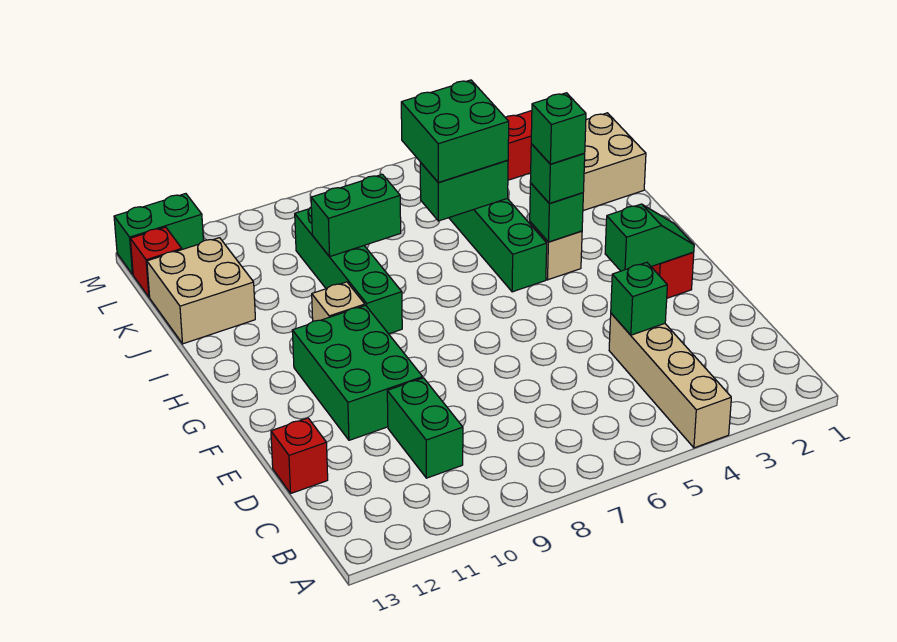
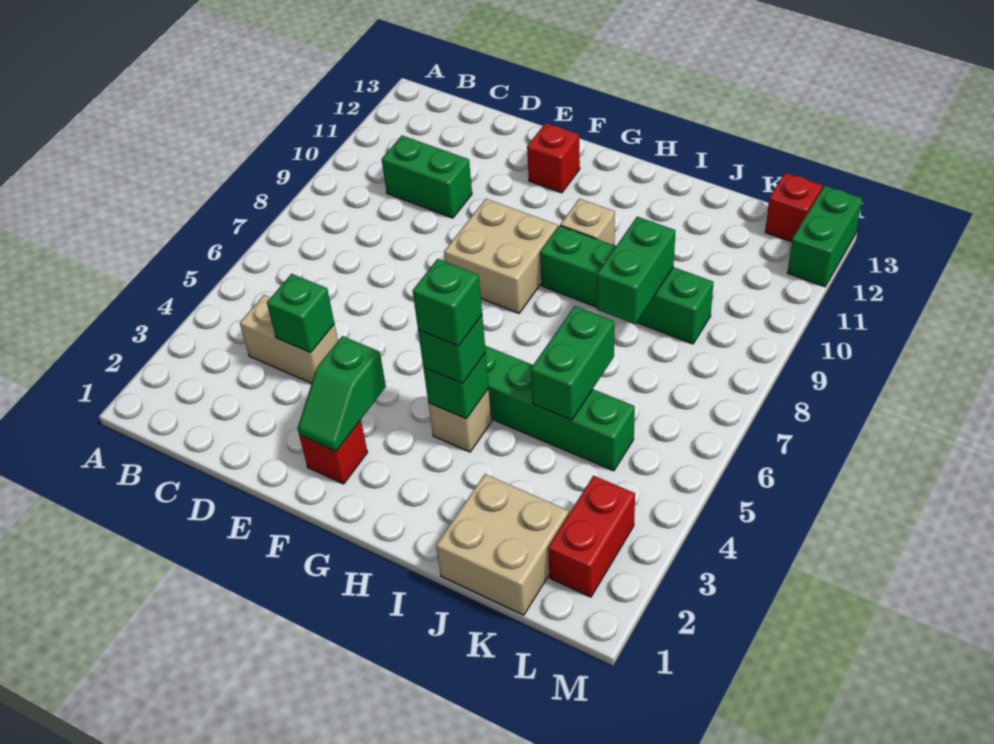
tan 1x4 brick [609,313,731,448] -> tan 1x2 brick [240,295,338,383]
red 1x1 brick [271,418,328,493] -> red 1x1 brick moved to [527,123,580,193]
green 2x3 brick [292,305,423,440] -> none
green 2x2 brick [401,80,509,182] -> none
tan 2x2 brick [147,238,255,344] -> tan 2x2 brick moved to [444,199,558,313]

